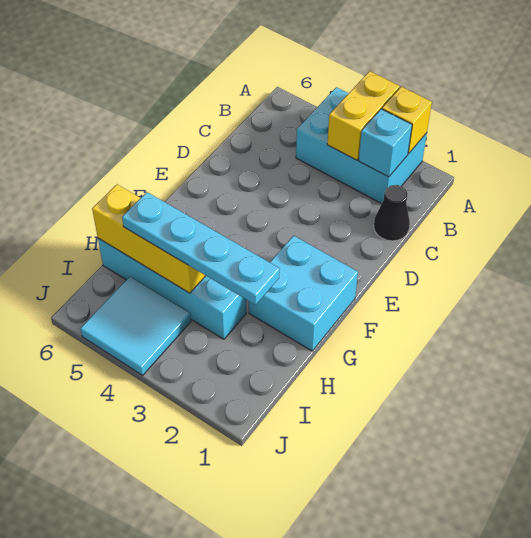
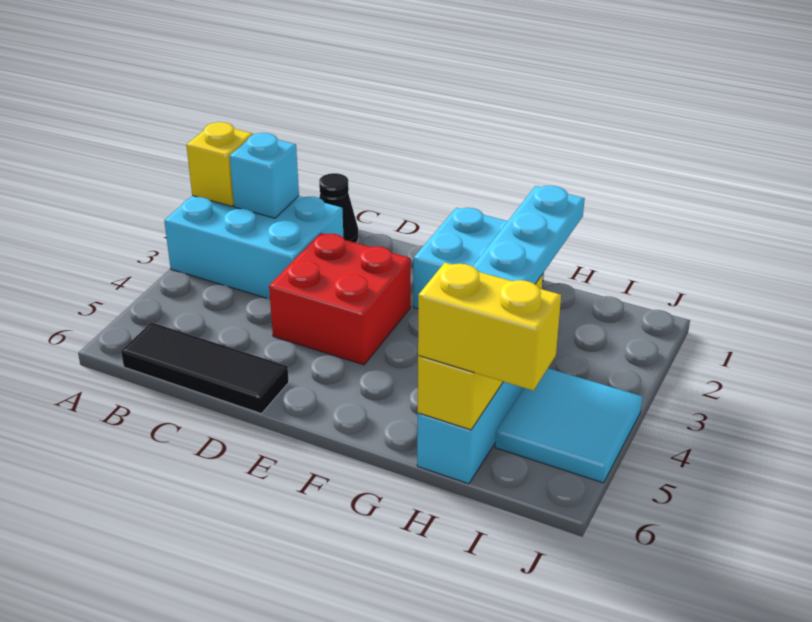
cyan 2x3 brick [296,87,427,204] -> cyan 2x3 brick turned to [164,196,343,299]
yellow 1x2 brick [327,71,400,160] -> yellow 1x2 brick moved to [418,263,561,391]
none -> black 1x3 tile [121,322,289,414]
none -> red 2x2 brick [269,233,410,365]

